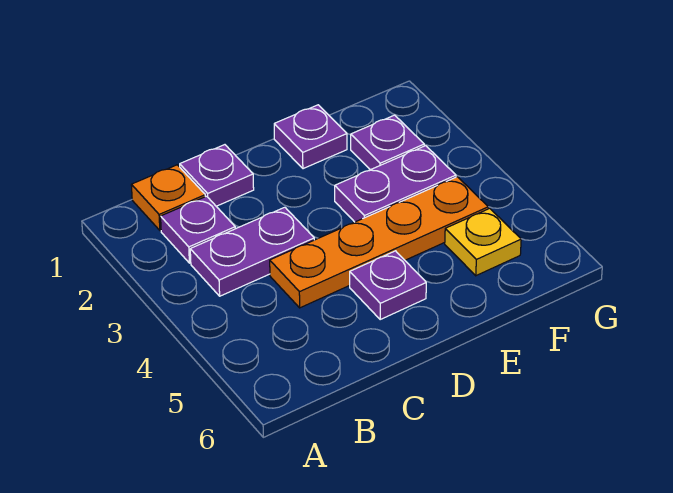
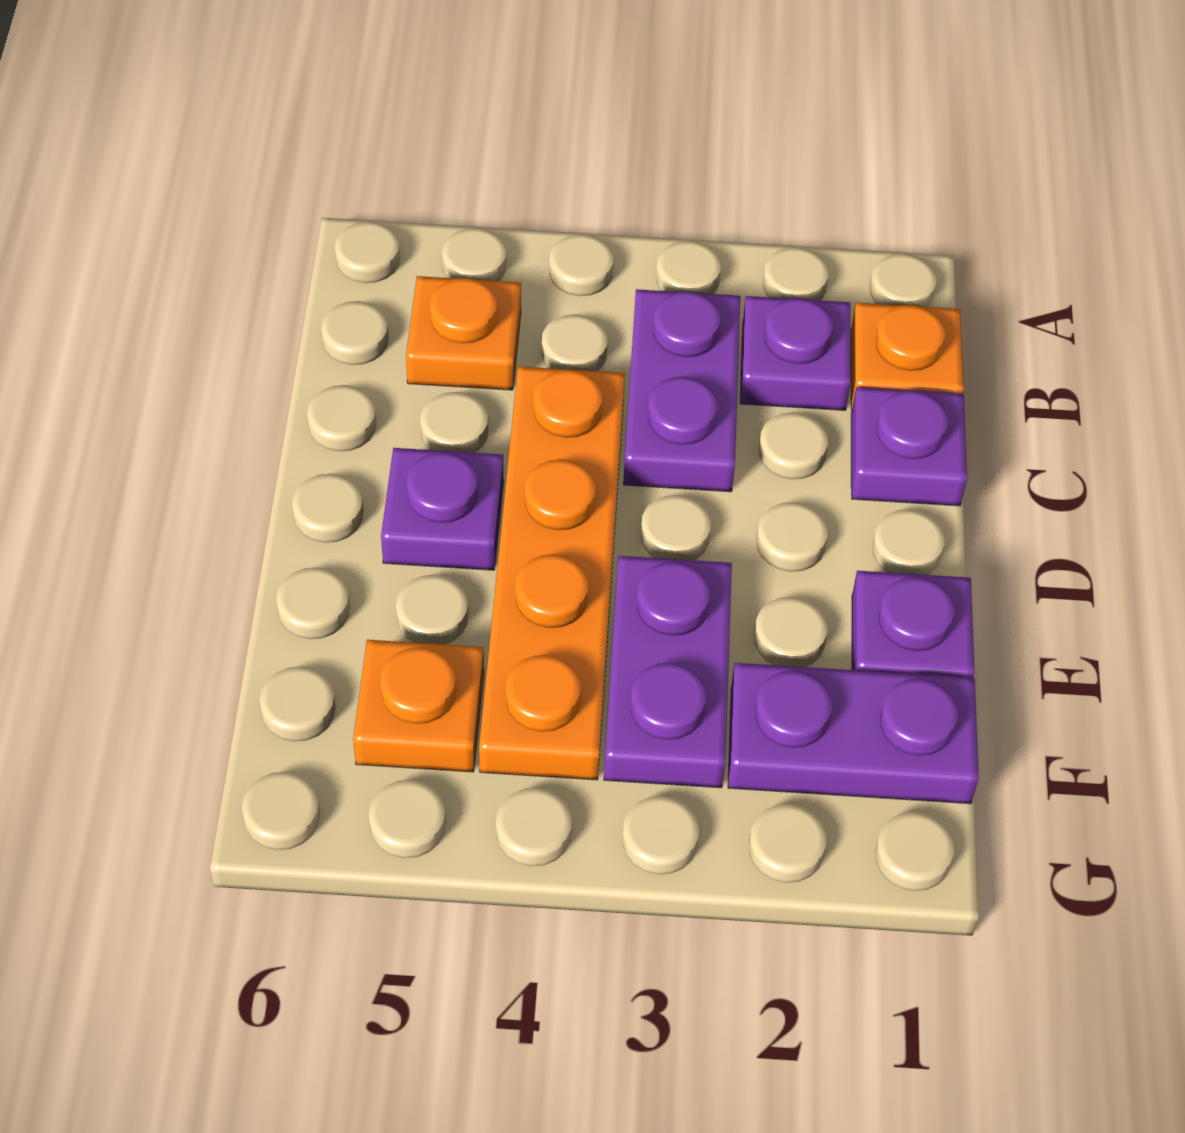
none -> orange 1x1 plate [406,276,521,390]
purple 1x1 plate [351,115,424,170] -> purple 1x2 plate [728,663,979,804]
yellow 1x1 plate [445,208,521,276] -> orange 1x1 plate [353,640,484,772]

